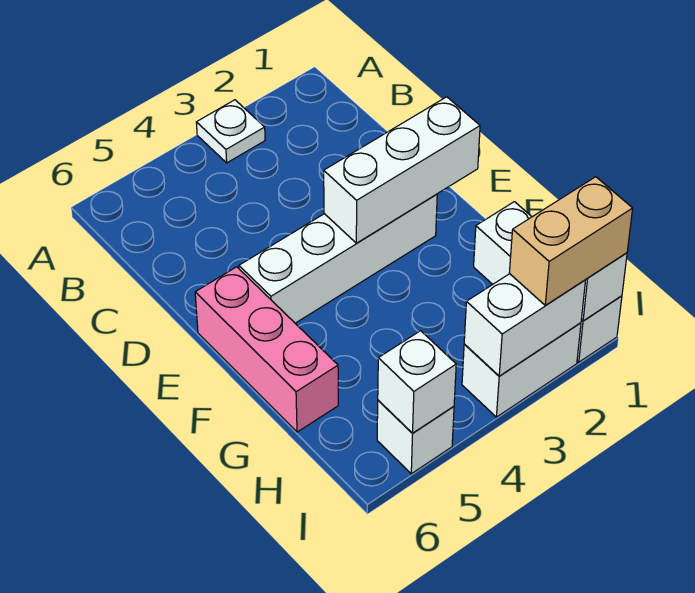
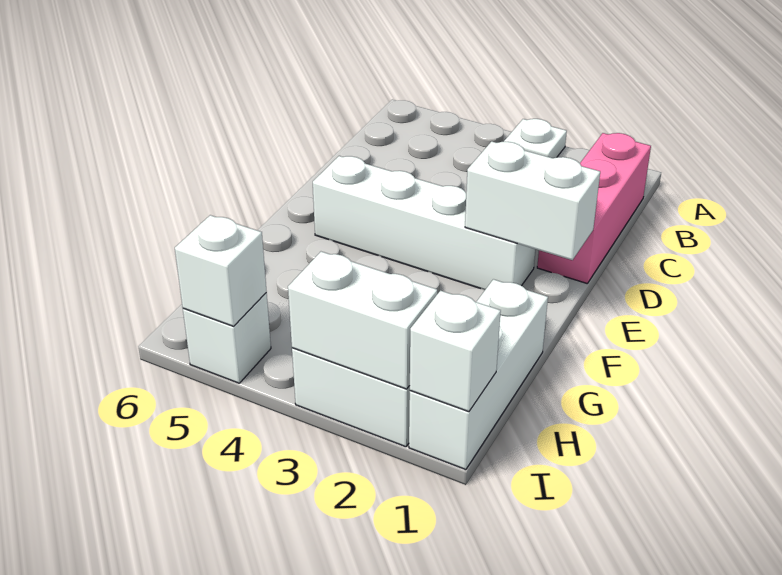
white 1x3 brick [324,97,480,243] -> white 1x2 brick [465,141,600,260]
pink 1x3 brick [195,267,338,432] -> pink 1x3 brick moved to [537,133,651,283]
tan 1x2 brick [509,177,633,306] -> none

